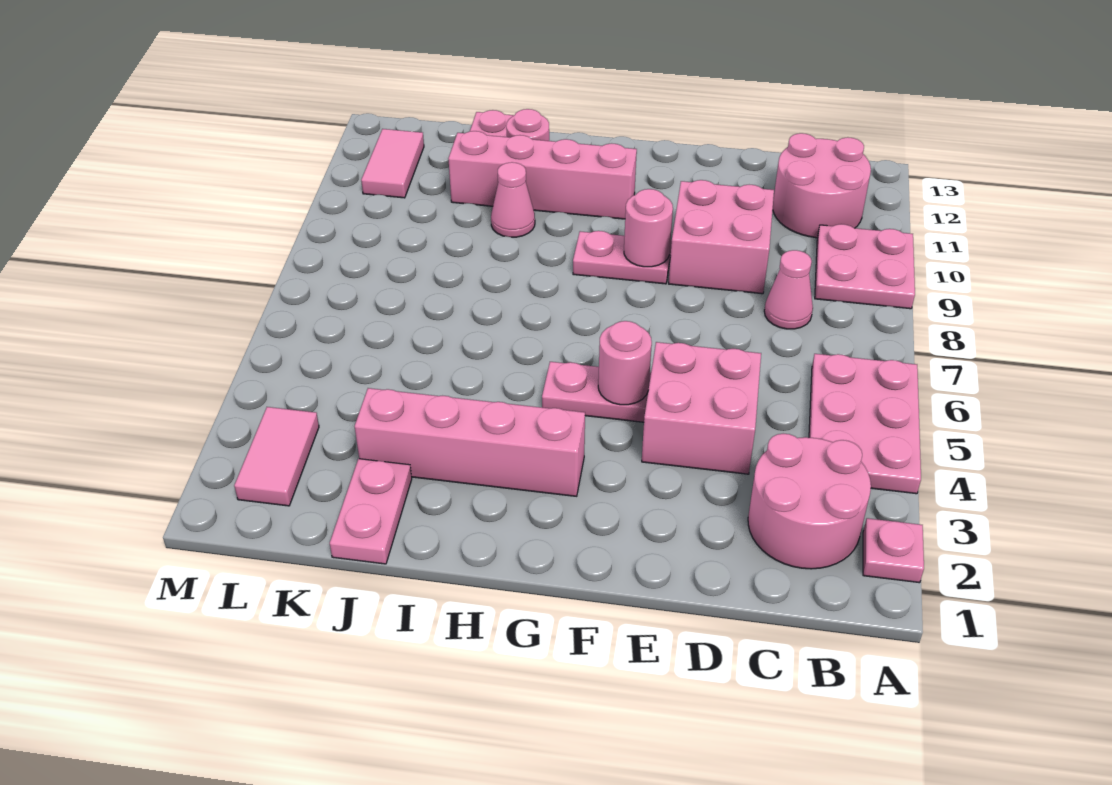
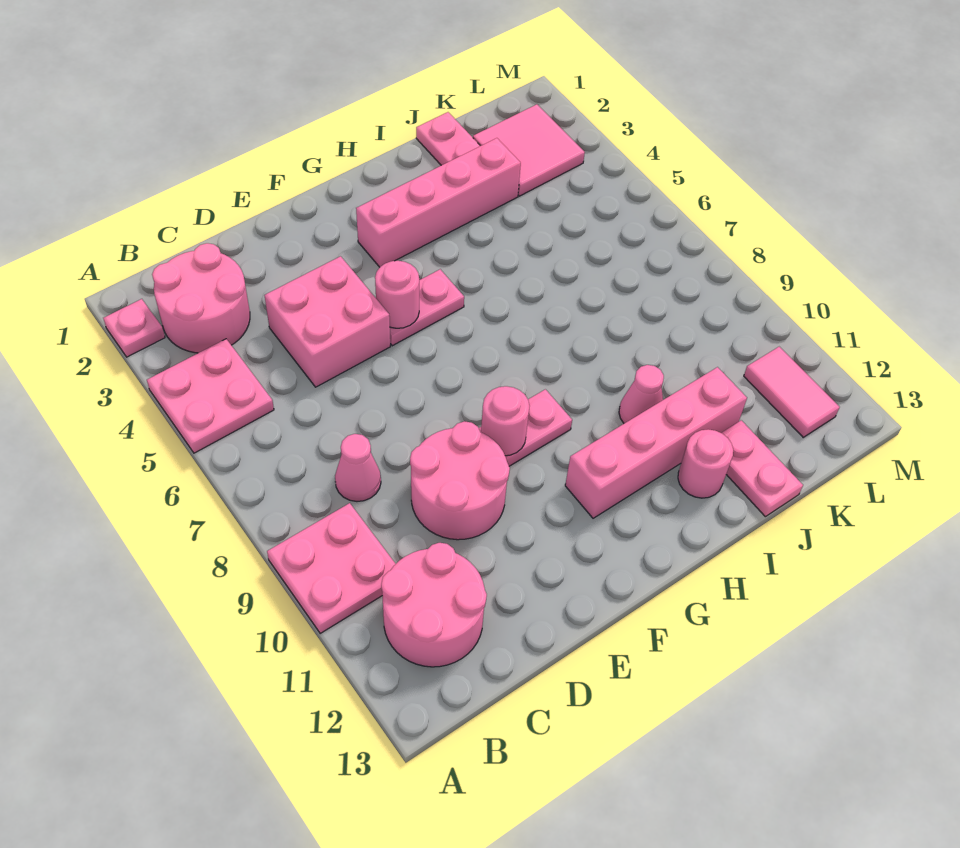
pink 2x3 plate [809,354,921,494] -> pink 2x2 plate [147,339,274,453]
pink 2x2 brick [669,180,774,294] -> pink 2x2 round brick [410,421,510,540]
pink 1x2 tile [234,407,319,506] -> pink 2x2 tile [473,104,585,196]

